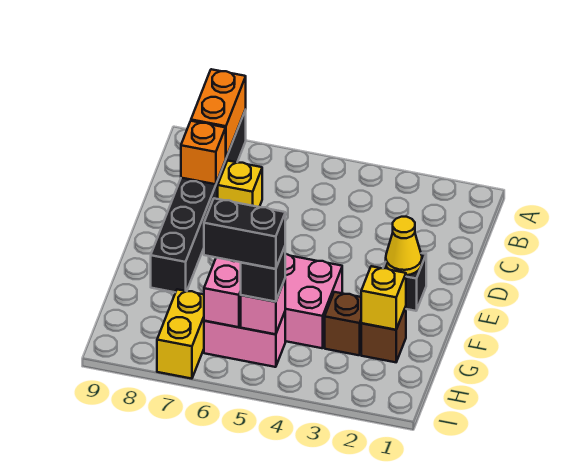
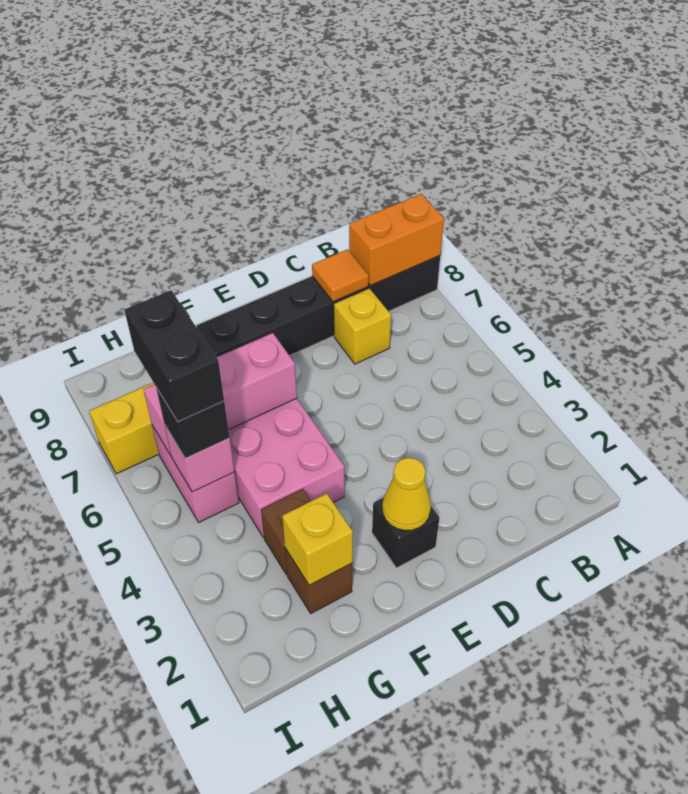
orange 1x1 brick [181,121,226,184] -> orange 1x1 tile [312,249,369,302]

